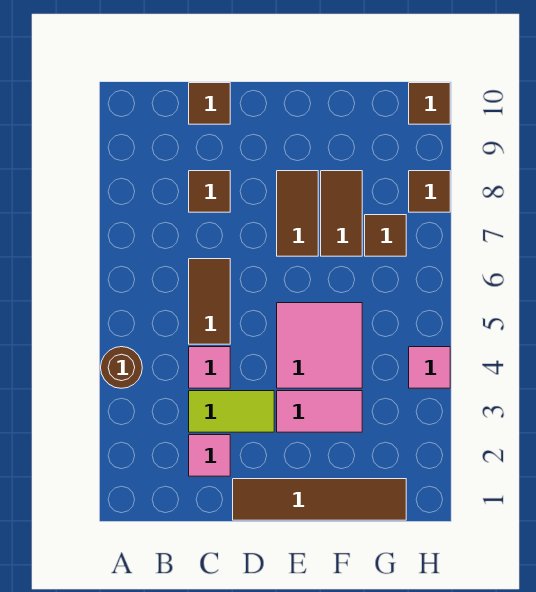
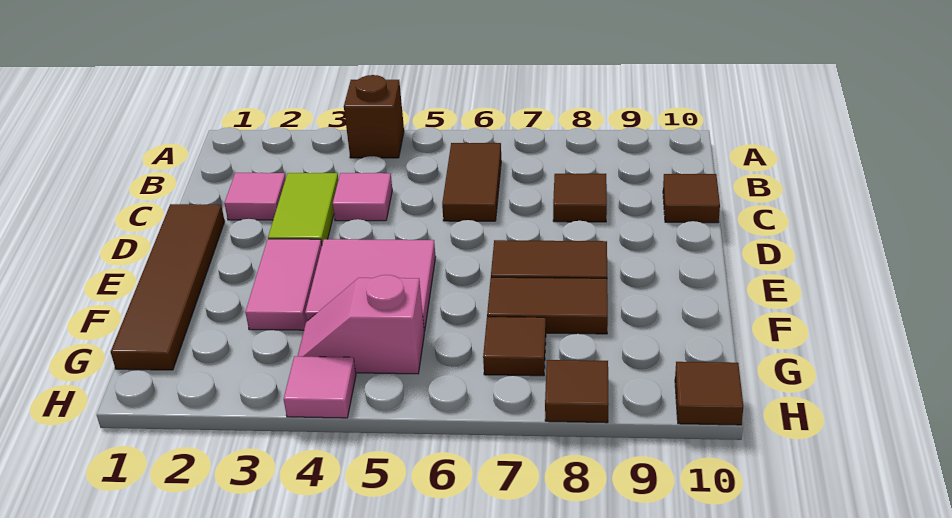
brown 1x1 round brick [101,347,142,388] -> brown 1x1 brick [344,75,404,158]
brown 1x2 tile [189,259,230,344] -> brown 1x2 tile turned to [442,143,501,221]
none -> pink 1x2 slope [298,275,424,374]

